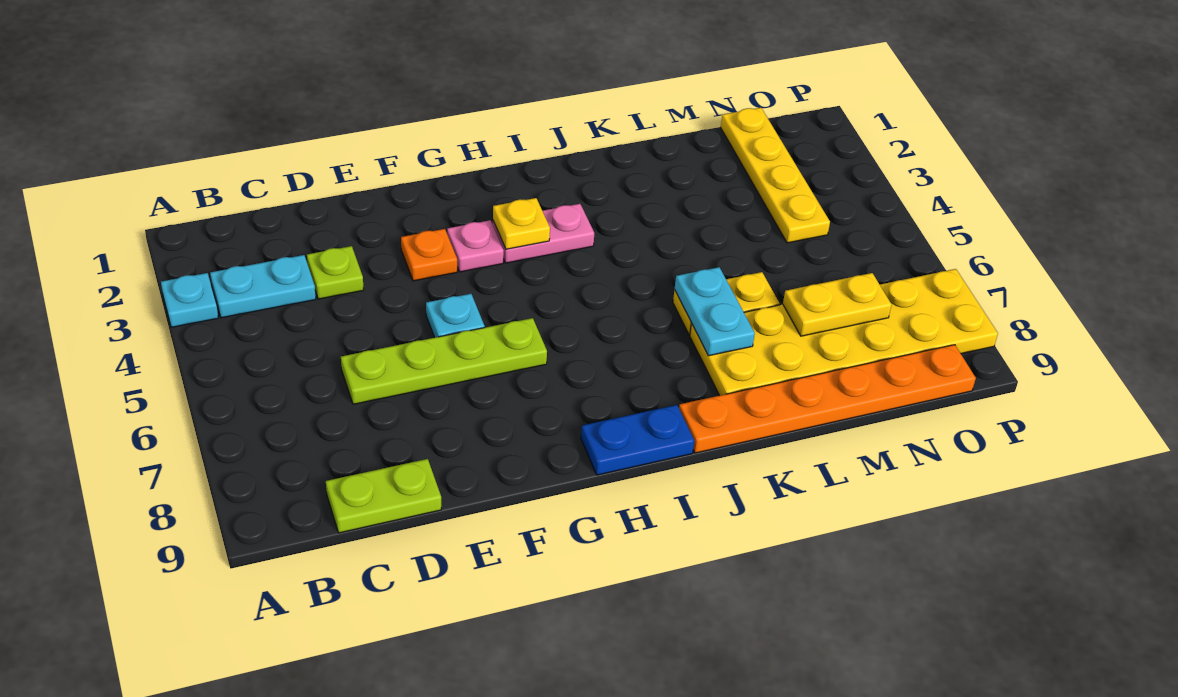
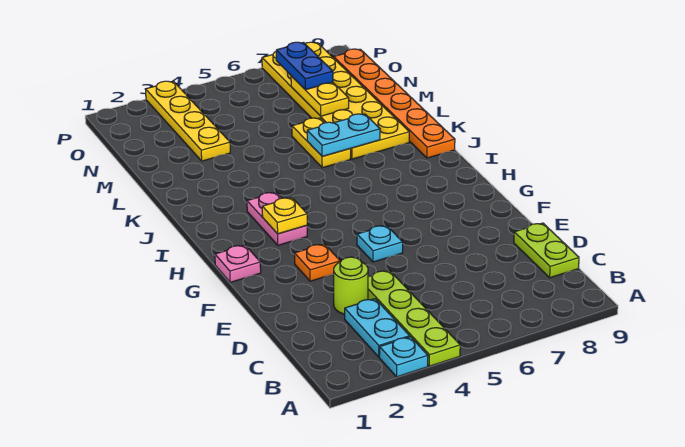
lime 1x1 plate [307,246,364,299] -> lime 1x1 round brick [334,257,368,314]
lime 1x4 plate [341,318,547,404] -> lime 1x4 plate moved to [368,270,460,366]
pink 1x1 plate [447,220,504,272] -> pink 1x1 plate moved to [215,245,261,282]
blue 1x2 plate [581,405,694,475] -> blue 1x2 plate moved to [276,42,333,90]
yellow 1x4 plate [721,108,830,243] -> yellow 1x4 plate turned to [146,81,230,161]

